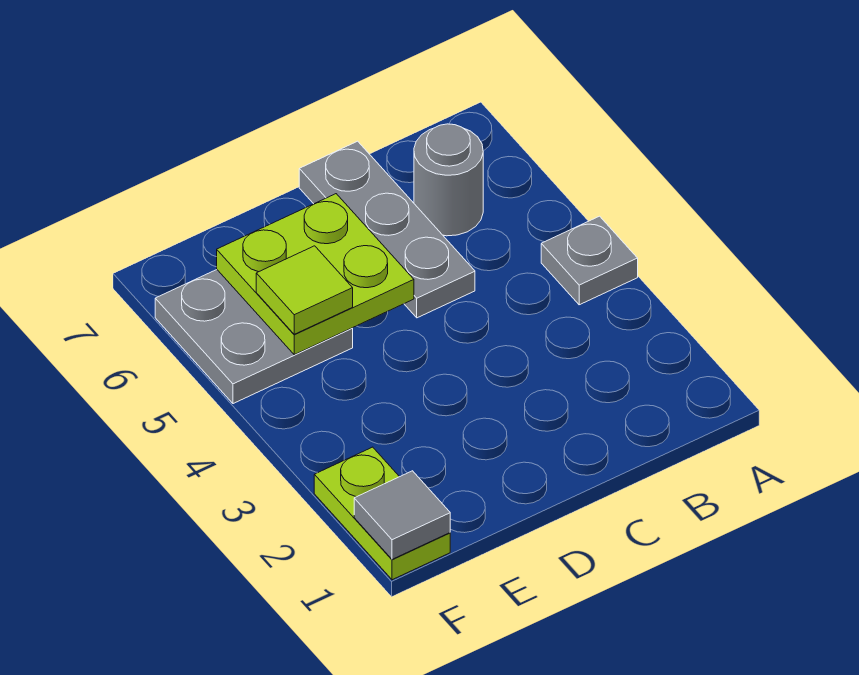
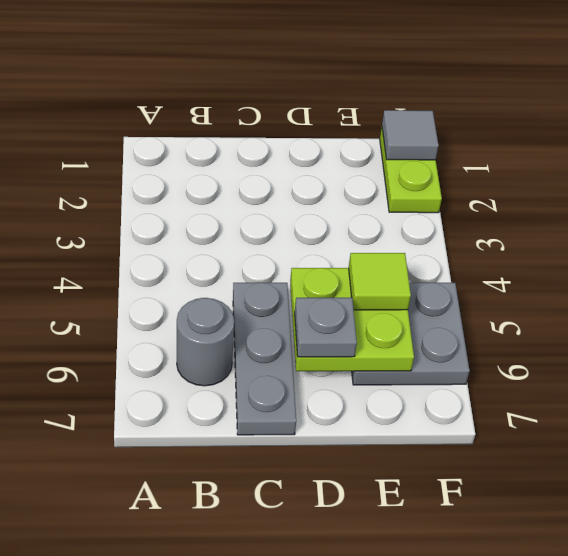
grey 1x1 plate [541,216,638,305] -> grey 1x1 plate moved to [295,298,357,357]

